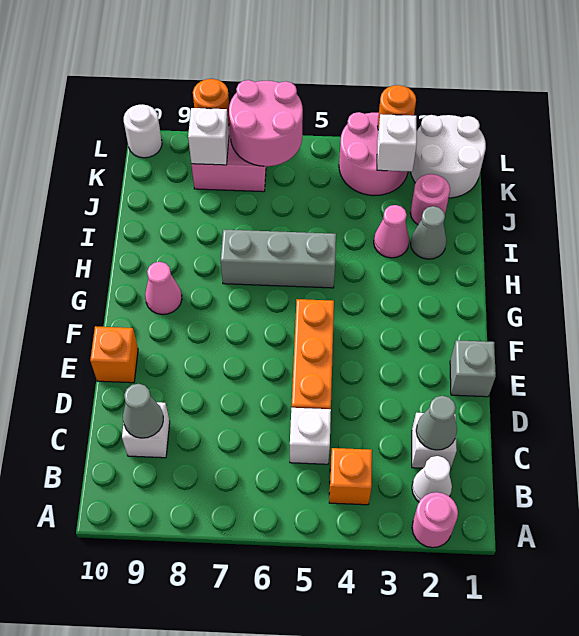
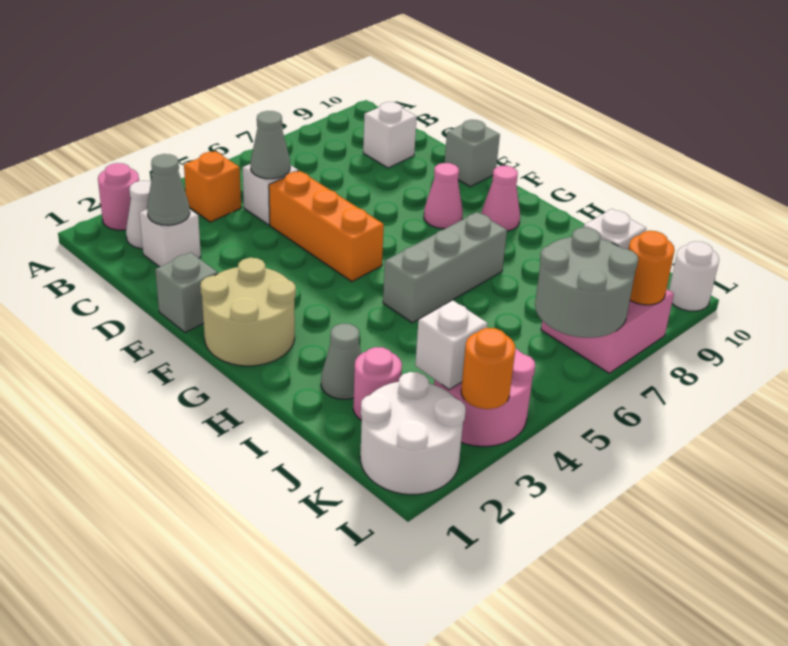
grey 1x1 cone [123,384,163,438] -> grey 1x1 cone moved to [250,111,290,179]
orange 1x1 brick [90,326,138,383] -> grey 1x1 brick [445,120,500,187]
none -> tan 2x2 round brick [200,258,296,366]
pink 1x1 cone [374,205,409,258] -> pink 1x1 cone moved to [424,163,463,229]
pink 2x2 round brick [229,80,303,167] -> grey 2x2 round brick [535,228,638,338]

